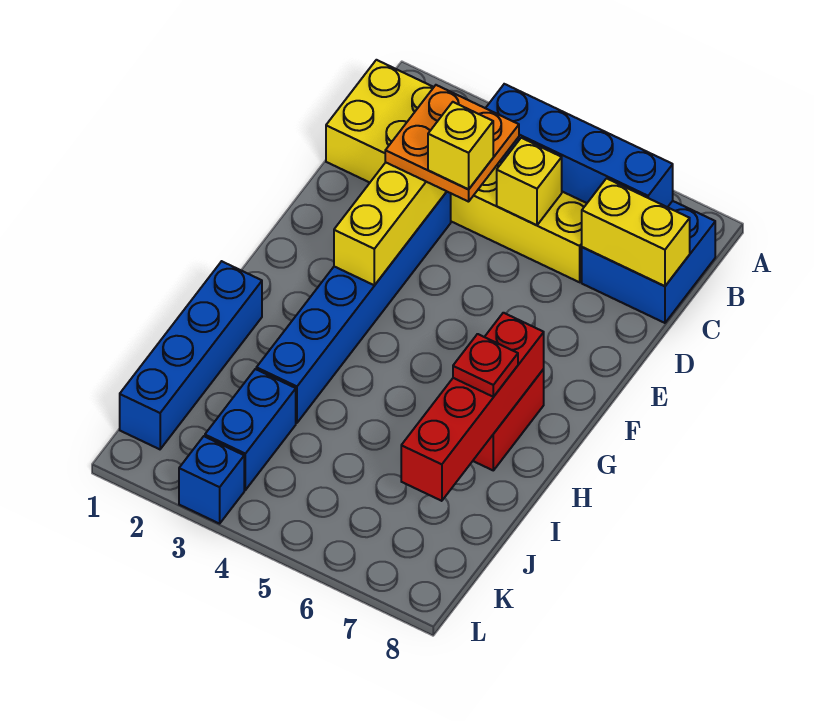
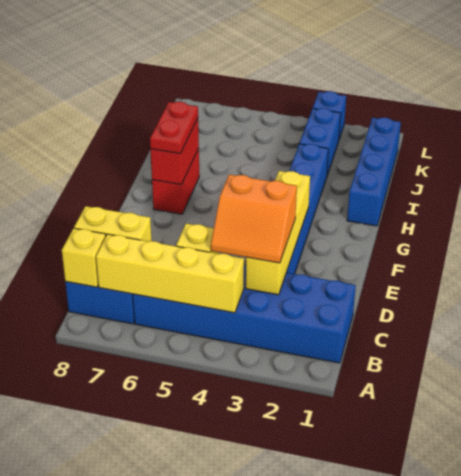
yellow 2x6 brick [326,60,587,282] -> blue 2x6 brick [133,265,356,363]
blue 1x4 brick [486,84,673,207] -> yellow 1x4 brick [96,234,244,313]
orange 2x2 plate [385,85,519,202] -> orange 2x2 slope [211,175,297,263]
yellow 1x1 brick [428,102,493,189] -> yellow 1x1 brick moved to [62,228,106,287]
red 1x4 brick [401,313,544,501] -> red 1x2 brick [150,118,199,185]
red 1x1 plate [453,334,518,397] -> red 1x2 plate [150,102,198,154]

